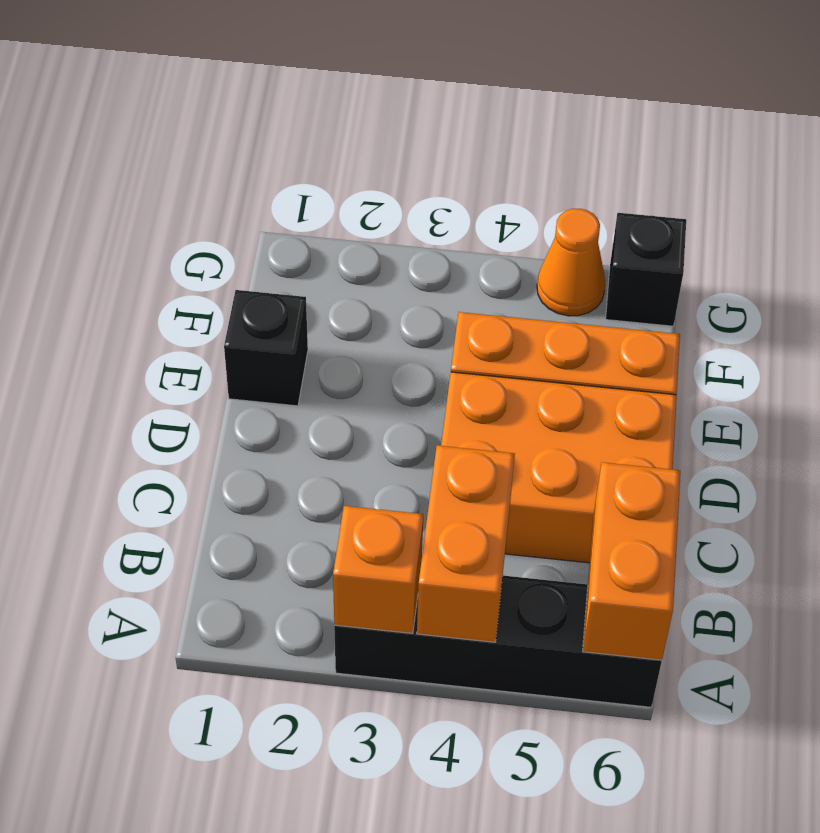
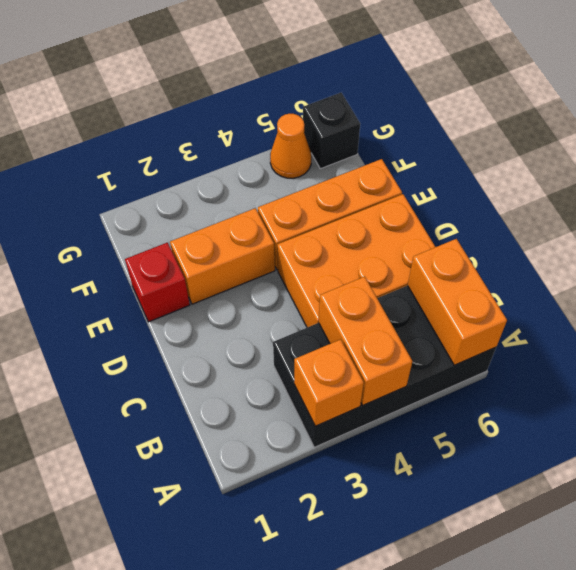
black 1x4 brick [334,576,662,707] -> black 2x4 brick [273,286,496,447]
black 1x1 brick [224,290,308,406] -> red 1x1 brick [125,243,190,322]
none -> orange 1x2 brick [170,208,275,304]

